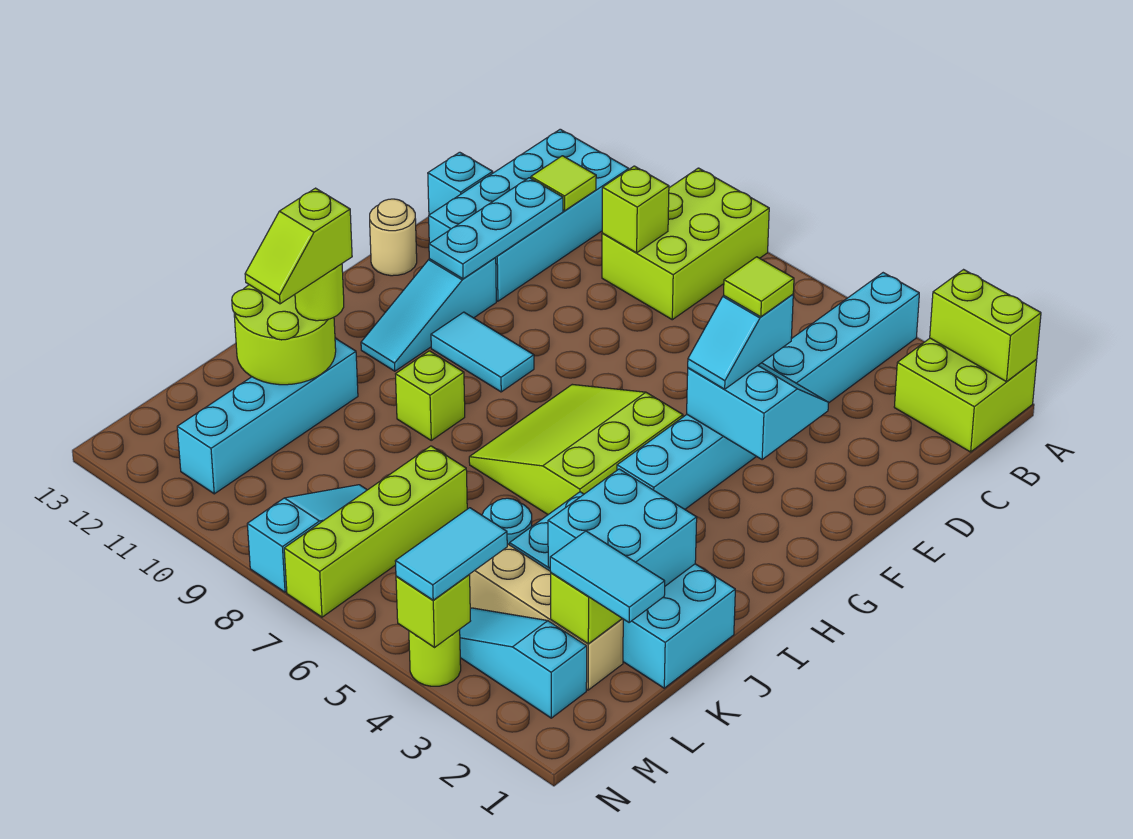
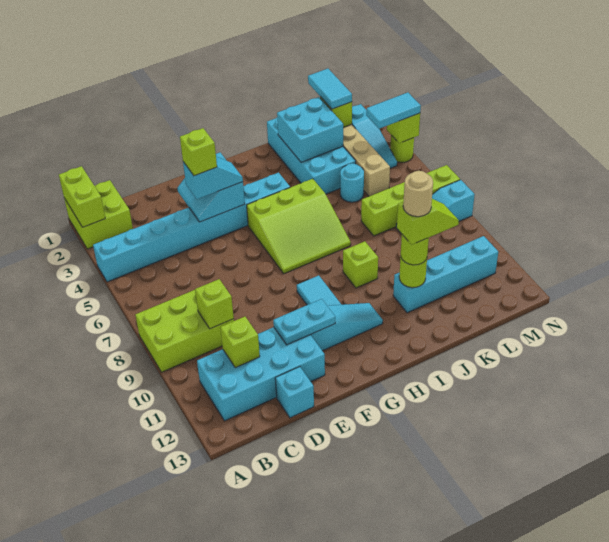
lime 1x1 tile [531,156,596,211] -> lime 1x1 brick [220,316,260,368]
cyan 1x3 plate [429,178,563,279] -> cyan 1x2 plate [273,299,335,345]
lime 1x1 tile [724,257,794,317] -> lime 1x1 brick [180,128,217,176]
tan 1x1 round brick [370,199,417,276] -> tan 1x1 round brick moved to [403,171,433,217]
lime 2x2 round brick [232,285,336,385] -> lime 1x1 round brick [399,257,427,288]

